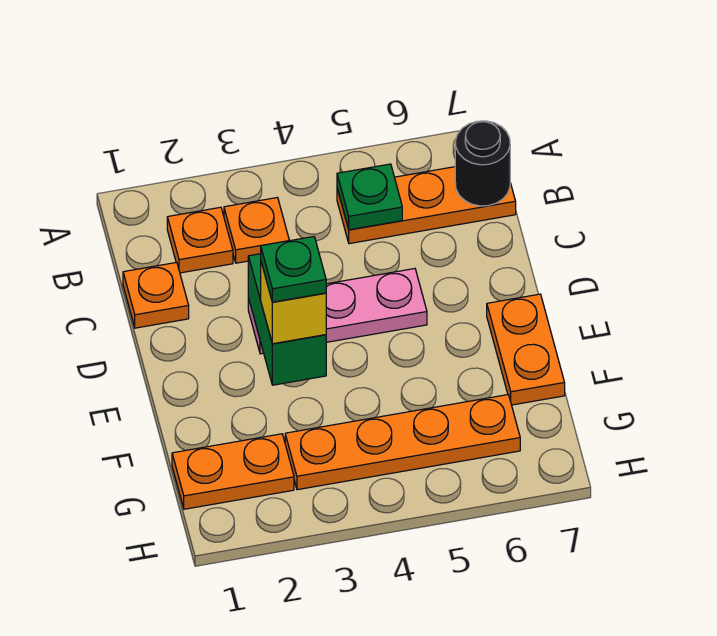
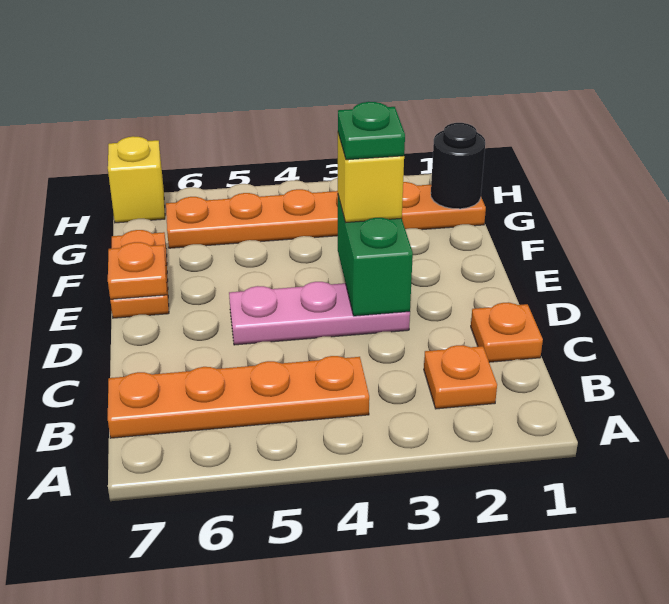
orange 1x1 plate [224,198,289,263] -> orange 1x1 plate moved to [108,242,167,299]
orange 1x3 plate [337,167,516,244] -> orange 1x4 plate [108,356,369,438]
green 1x1 plate [337,164,402,230] -> none
black 1x1 round brick [455,121,510,206] -> black 1x1 round brick moved to [431,123,485,209]
none -> yellow 1x1 brick [108,136,165,223]

